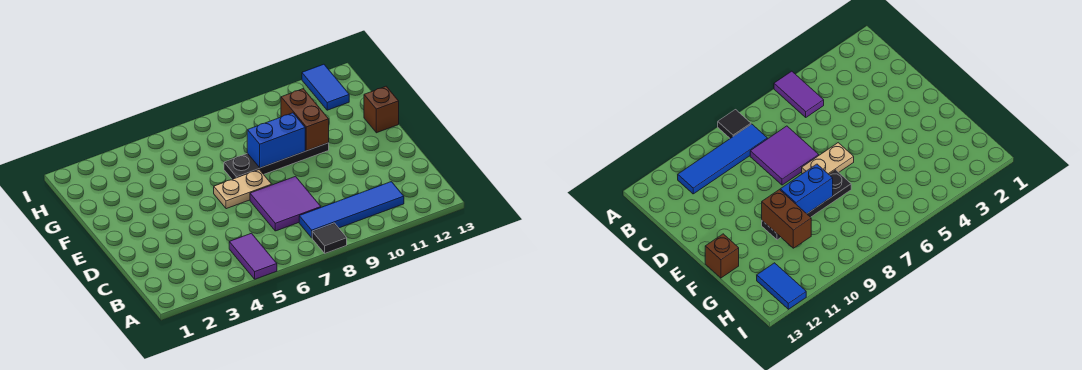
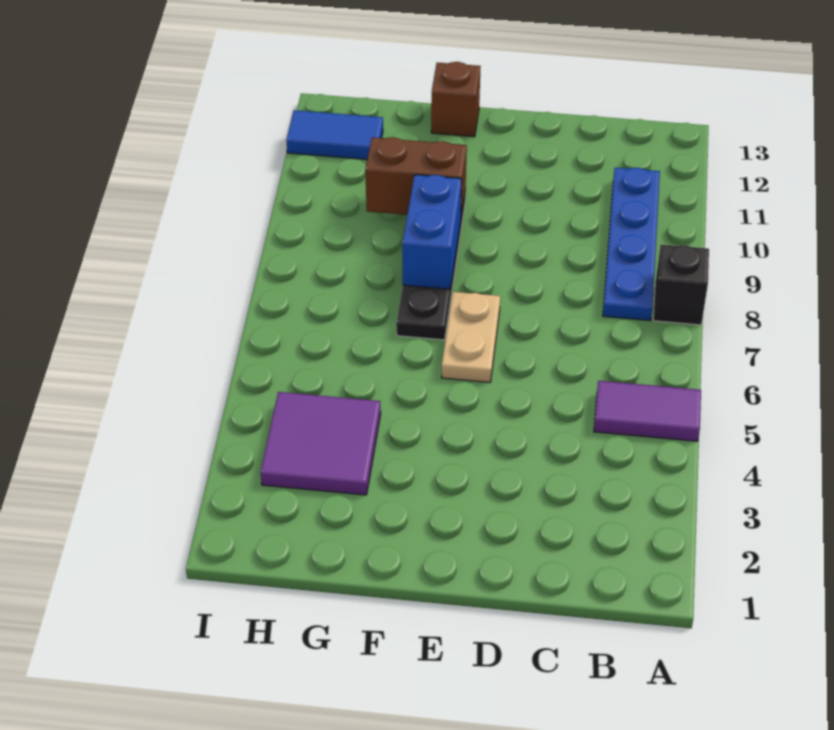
black 1x1 tile [312,223,347,253] -> black 1x1 brick [653,245,709,325]
blue 1x4 tile [299,182,404,238] -> blue 1x4 plate [603,168,660,320]
purple 2x2 tile [250,176,321,231] -> purple 2x2 tile moved to [260,392,381,495]

